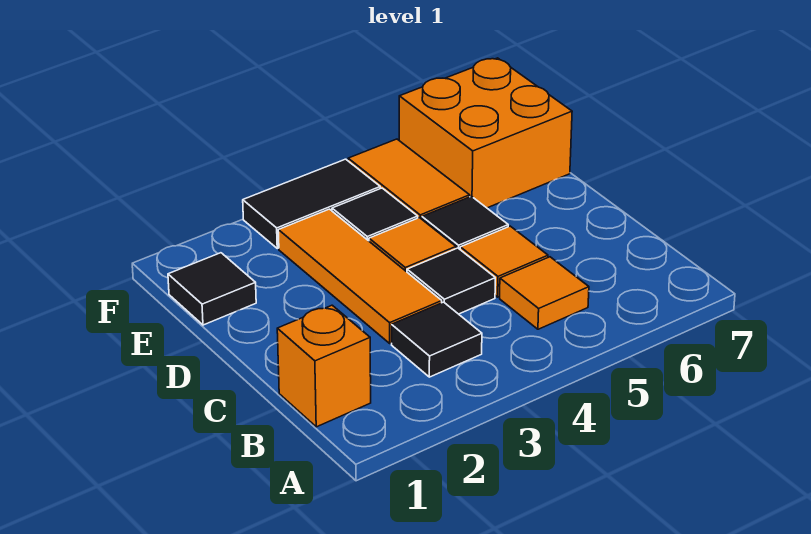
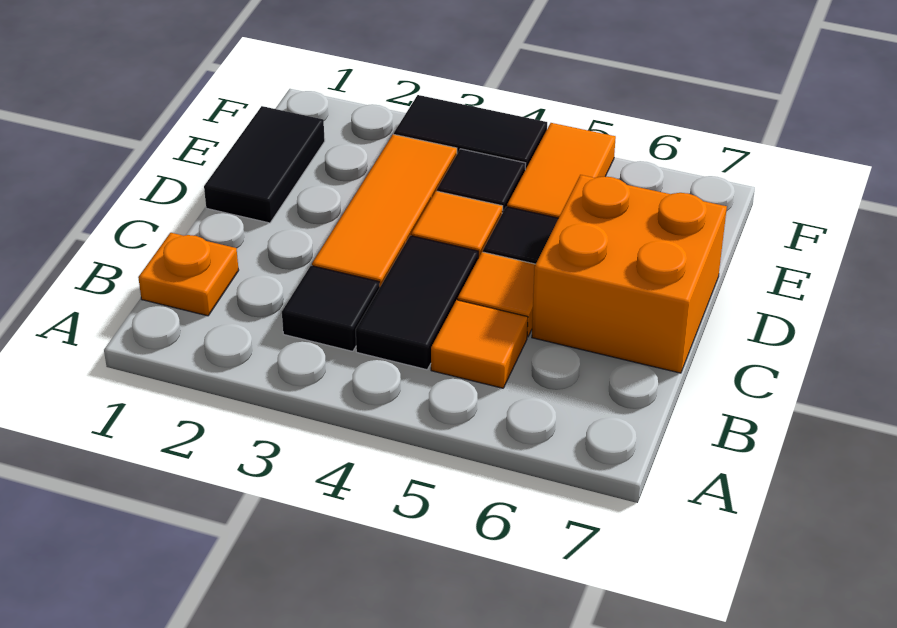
orange 1x1 brick [277,305,371,427] -> orange 1x1 plate [138,233,239,316]
black 1x1 tile [407,248,495,314] -> black 1x2 tile [356,236,478,370]
black 1x1 tile [168,253,256,325] -> black 1x2 tile [204,106,325,223]
orange 2x2 brick [399,58,572,208] -> orange 2x2 brick moved to [532,175,727,373]

